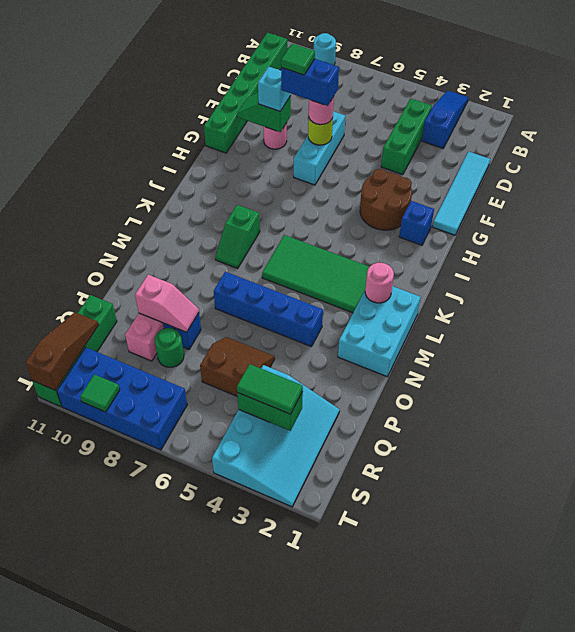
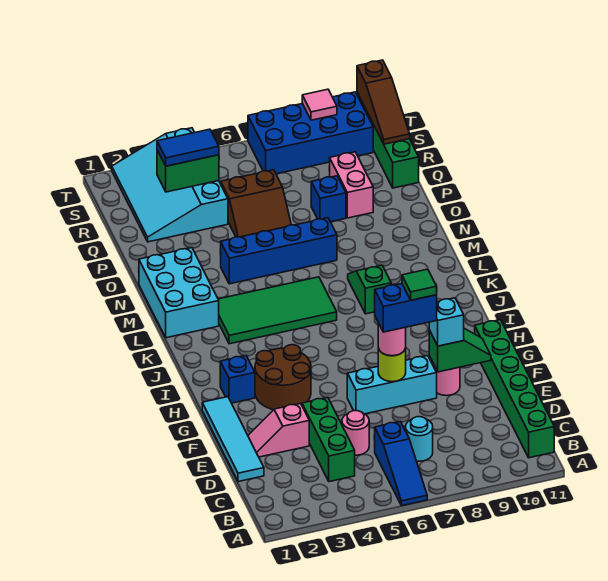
blue 1x3 slope [422,90,468,148] -> blue 1x3 slope moved to [374,422,427,506]
cyan 1x1 round brick [314,33,336,65] -> cyan 1x1 round brick moved to [405,417,433,461]
cyan 1x3 brick [294,111,345,185] -> cyan 1x3 brick turned to [347,356,437,414]
pink 1x1 round brick [365,263,394,303] -> pink 1x1 round brick moved to [342,411,369,455]
pink 1x2 slope [135,275,199,332] -> pink 1x2 slope moved to [248,403,309,457]
green 1x1 round brick [155,328,184,367] -> none
green 1x2 tile [237,364,303,414] -> blue 1x2 tile [157,129,219,166]
green 1x1 tile [80,374,120,412] -> pink 1x1 tile [302,89,337,120]

